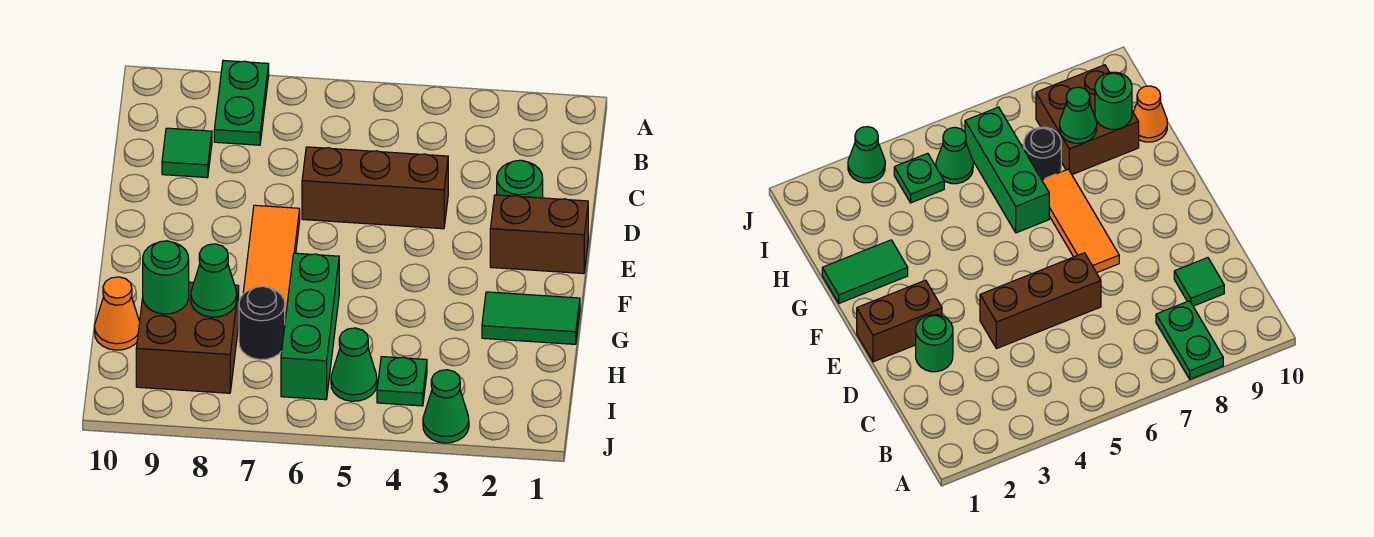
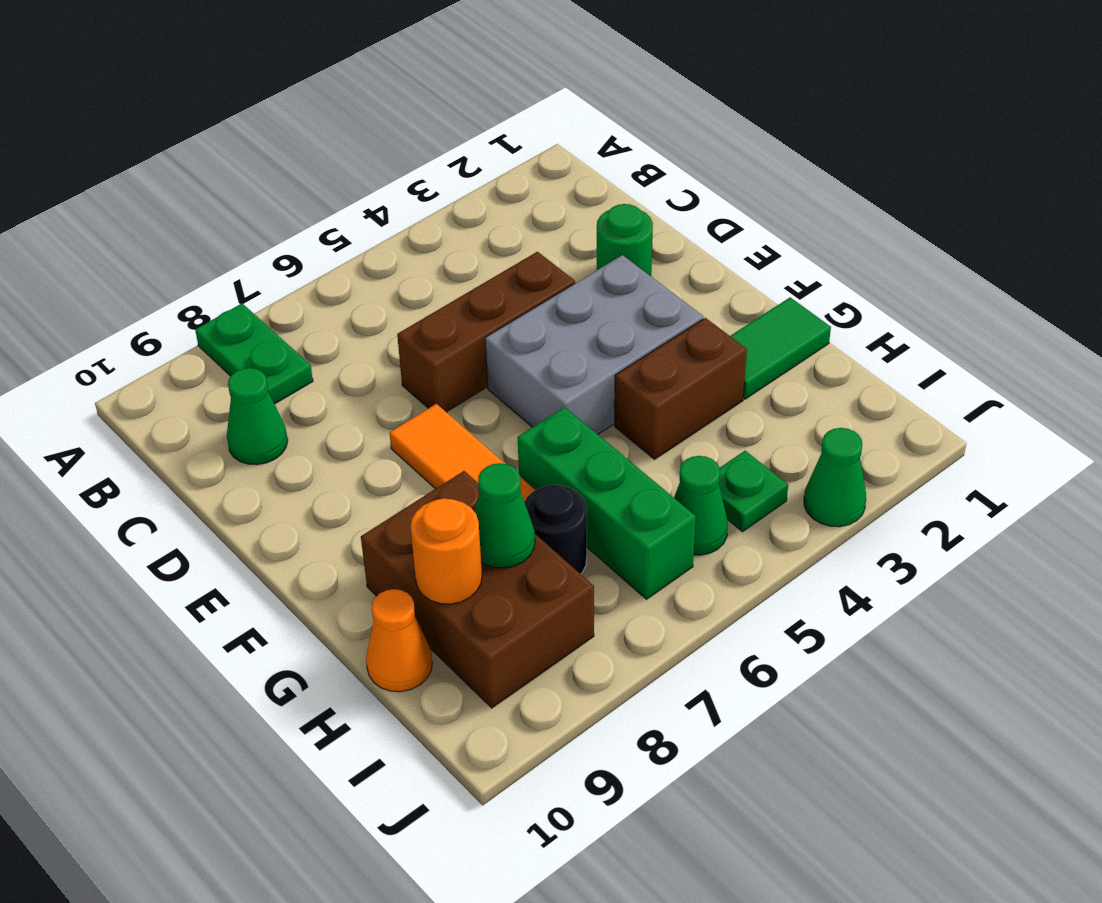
green 1x1 tile [162,128,212,178] -> green 1x1 cone [227,368,288,465]
brown 1x2 brick [490,195,588,274] -> brown 1x2 brick moved to [615,318,747,459]
none -> grey 2x3 brick [485,255,703,434]
brown 2x2 brick [136,282,239,393] -> brown 2x3 brick [361,471,594,708]
green 1x1 round brick [143,241,189,314] -> orange 1x1 round brick [411,498,482,604]

